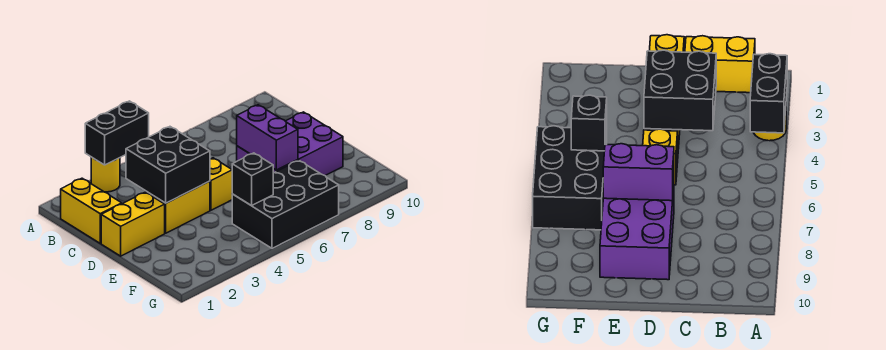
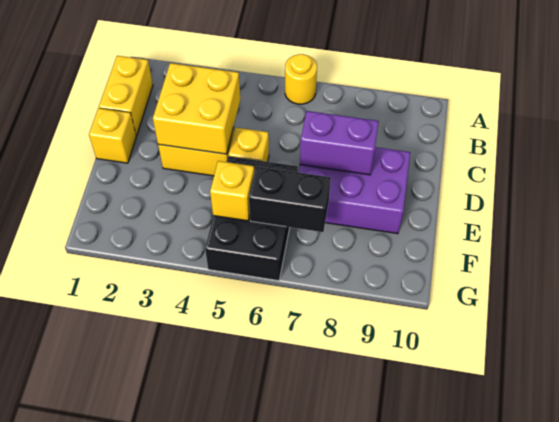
yellow 1x1 round brick [91,157,120,192] -> yellow 1x1 round brick moved to [285,54,317,104]
black 1x2 brick [85,101,149,165] -> black 1x2 brick moved to [249,166,331,232]
black 2x2 brick [126,127,210,203] -> yellow 2x2 brick [153,63,240,154]
yellow 1x2 brick [101,192,165,256] -> yellow 1x1 brick [89,108,136,163]
purple 1x2 brick [237,105,298,170] -> purple 1x2 brick turned to [300,111,379,175]
black 2x3 brick [232,160,339,248] -> black 2x3 brick turned to [205,156,298,281]
black 1x1 brick [232,153,273,206] -> yellow 1x1 brick [210,161,254,221]

